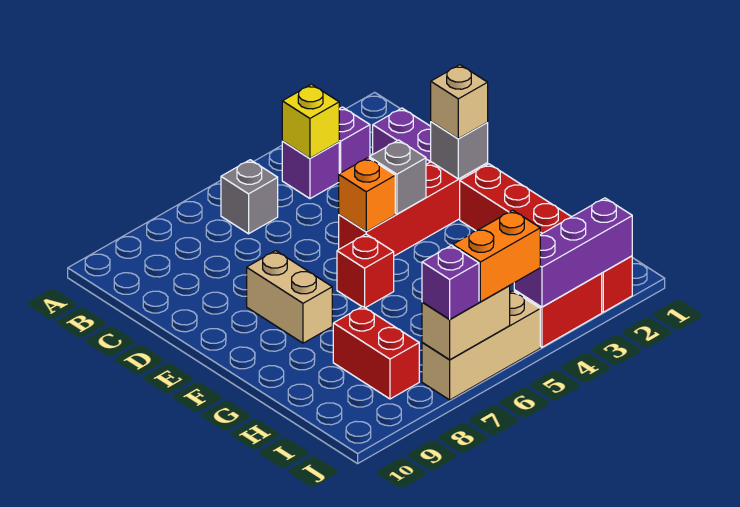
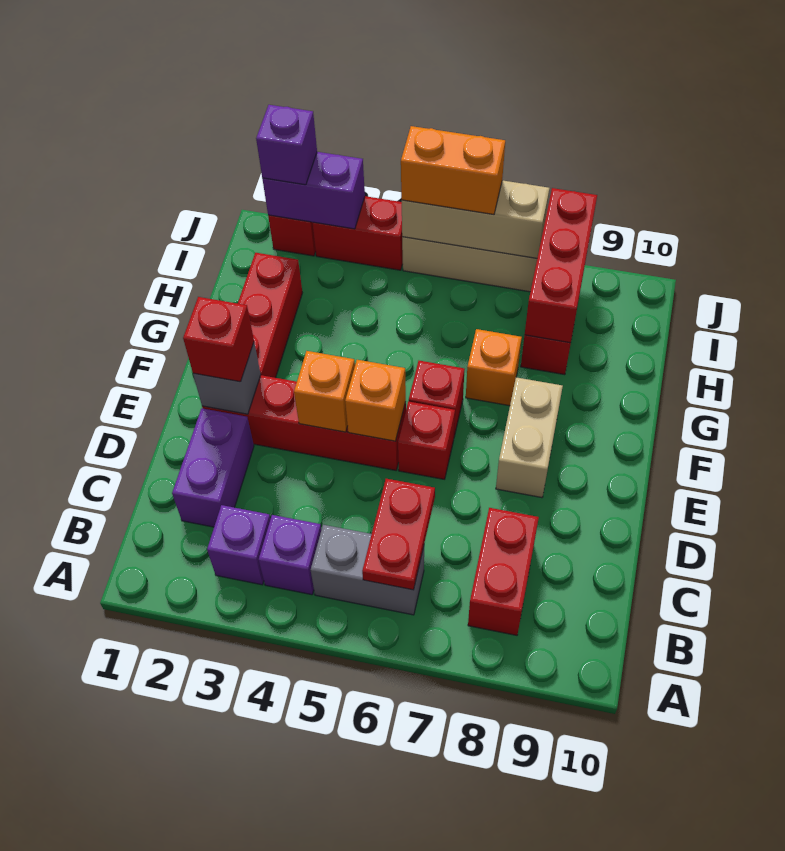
yellow 1x1 brick [282,84,339,158] -> none
grey 1x1 brick [221,160,278,234] -> grey 1x2 brick [311,525,424,615]
none -> red 1x2 plate [362,479,435,590]
none -> red 1x2 brick [468,508,539,635]
tan 1x1 brick [431,65,488,139] -> red 1x1 brick [183,297,254,382]
grey 1x1 brick [369,140,426,214] -> orange 1x1 brick [294,351,355,432]
none -> red 1x1 brick [398,401,455,479]
none -> orange 1x1 brick [466,329,522,406]
none -> red 1x3 brick [525,188,597,343]
purple 1x3 brick [514,198,632,307] -> purple 1x2 brick [262,152,365,229]
tan 1x2 brick [422,286,510,360] -> tan 1x3 brick [402,180,549,258]
purple 1x1 brick [422,245,479,319] -> purple 1x1 brick moved to [256,105,317,185]

